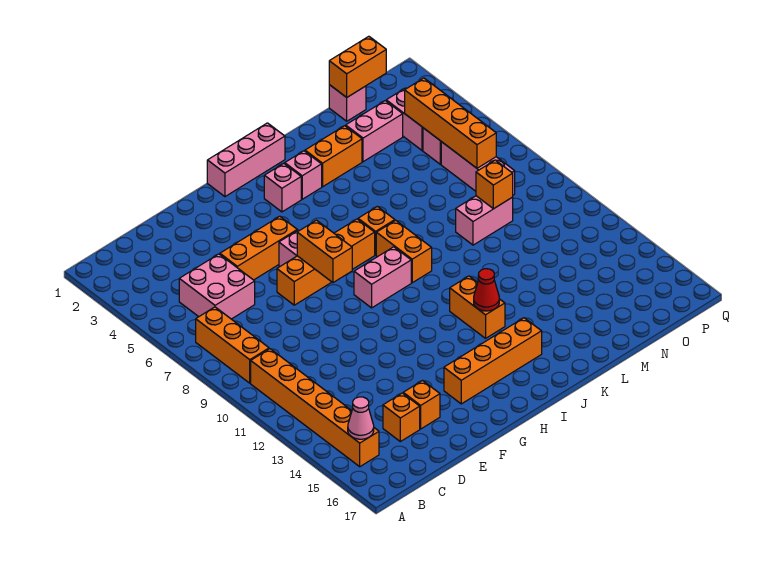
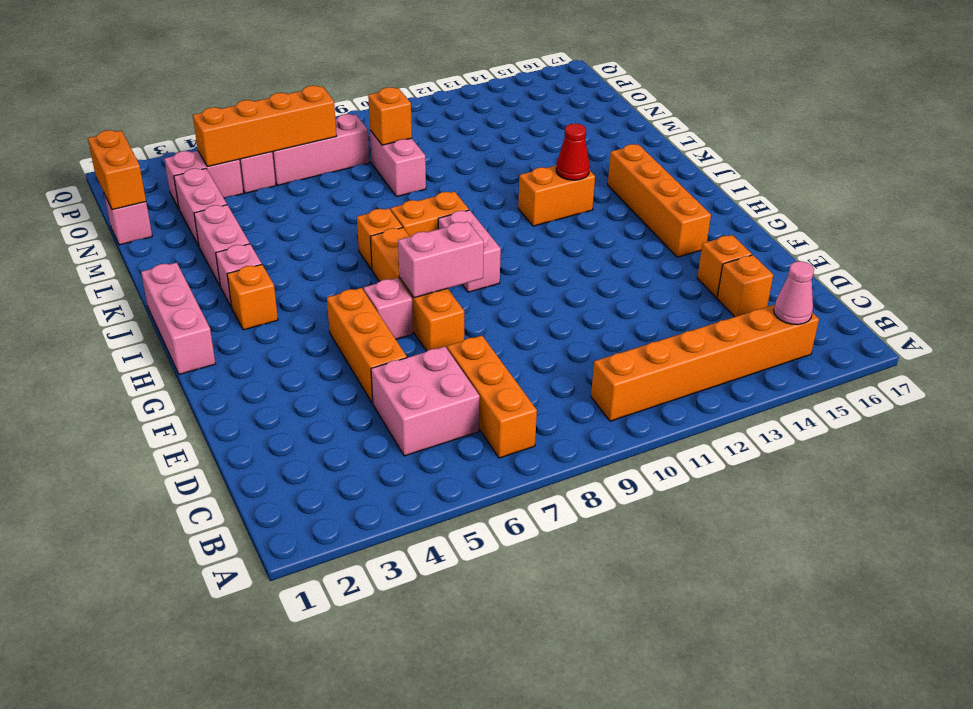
orange 1x3 brick [196,307,269,383] -> orange 1x3 brick turned to [447,336,537,458]
orange 1x2 brick [297,220,352,283] -> pink 1x2 brick [398,221,484,298]
pink 1x1 brick [264,163,301,212] -> orange 1x1 brick [227,265,278,330]
orange 1x2 brick [305,126,362,187] -> pink 1x2 brick [194,205,250,286]

